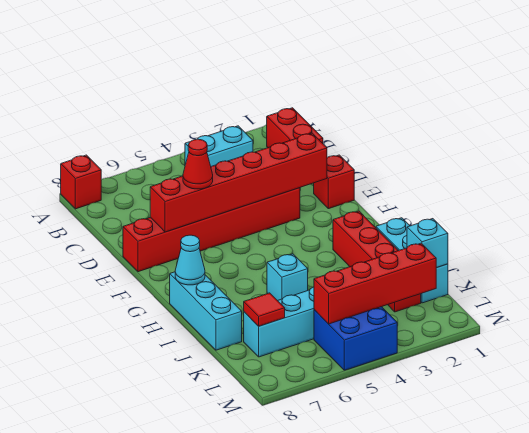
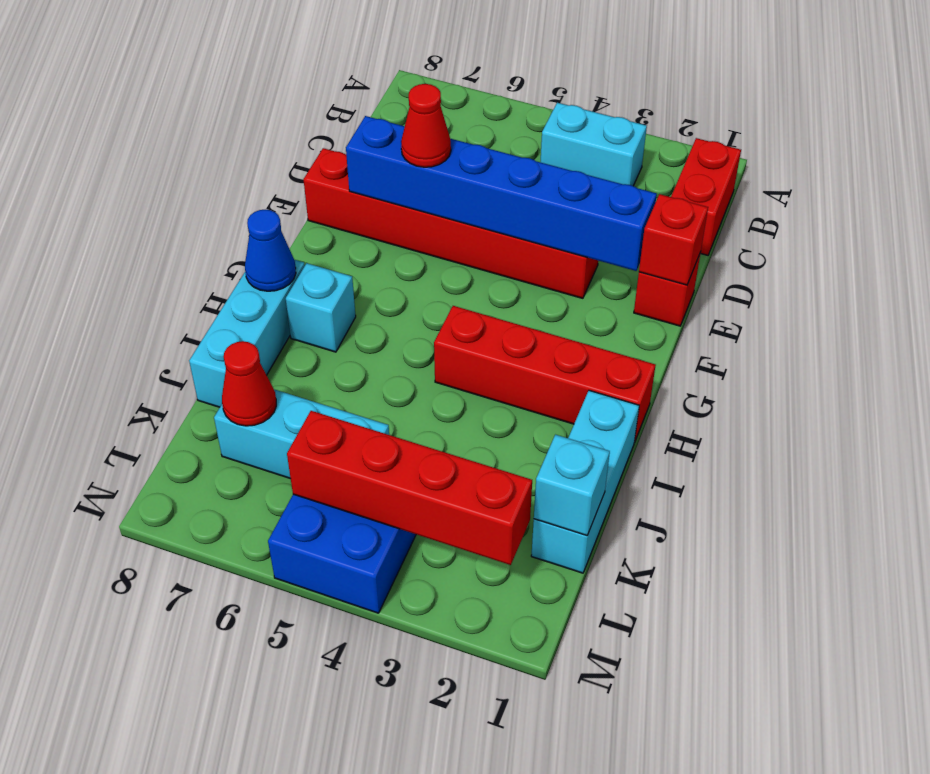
red 1x1 brick [61,155,101,209] -> red 1x1 brick moved to [639,194,708,285]
red 1x6 brick [150,133,327,232] -> blue 1x6 brick [346,116,657,271]
red 1x4 brick [333,211,421,312] -> red 1x4 brick turned to [434,306,656,442]
cyan 1x1 cone [175,235,205,285] -> blue 1x1 cone [245,210,296,291]
cyan 1x1 brick [267,254,308,301] -> cyan 1x1 brick moved to [286,263,356,352]
red 1x1 tile [244,293,285,326] -> red 1x1 cone [222,341,276,426]

